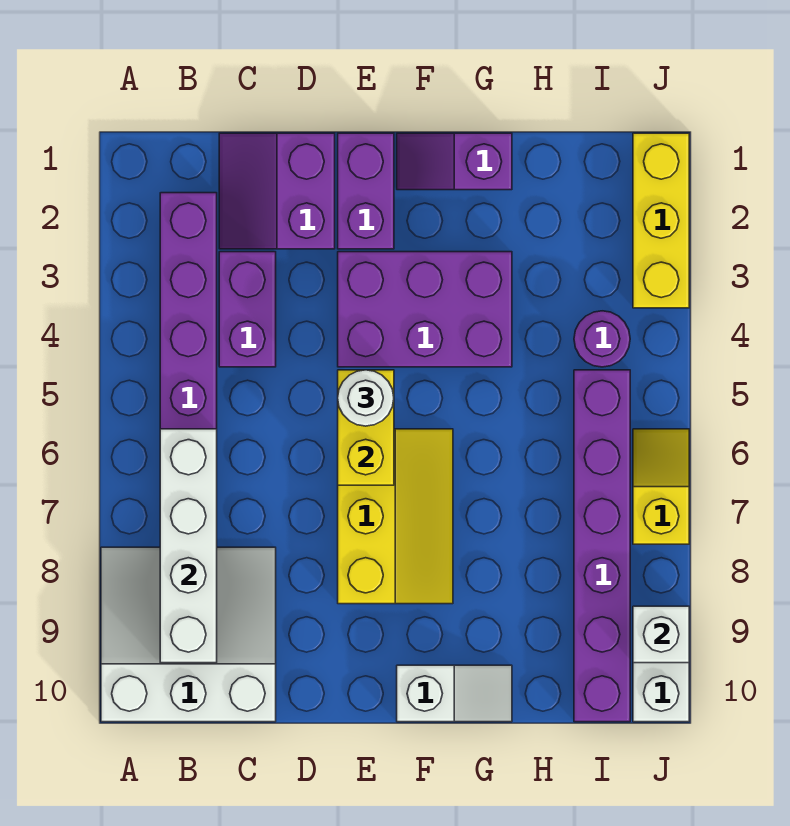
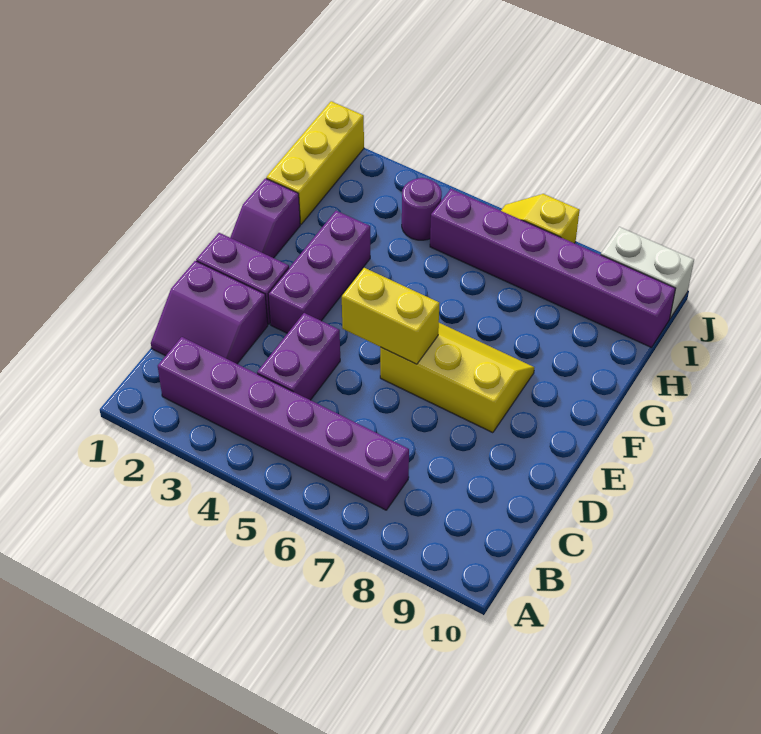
white 3x3 slope [101,547,276,722] -> none
white 1x4 brick [160,429,217,663] -> none
purple 1x2 brick [219,252,276,367] -> purple 1x2 brick turned to [257,313,340,400]
purple 2x3 brick [338,252,512,367] -> purple 1x3 brick [268,211,370,333]
white 1x1 round brick [338,370,394,426] -> none
white 1x2 slope [397,665,512,722] -> none
yellow 1x3 brick [633,133,689,308] -> yellow 1x3 brick turned to [266,101,364,224]
white 1x1 brick [633,606,689,663] -> none

